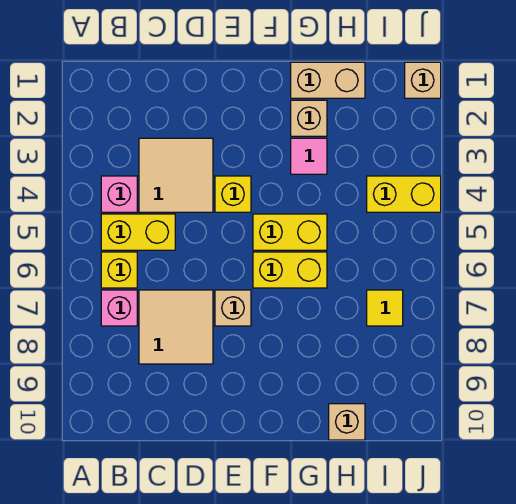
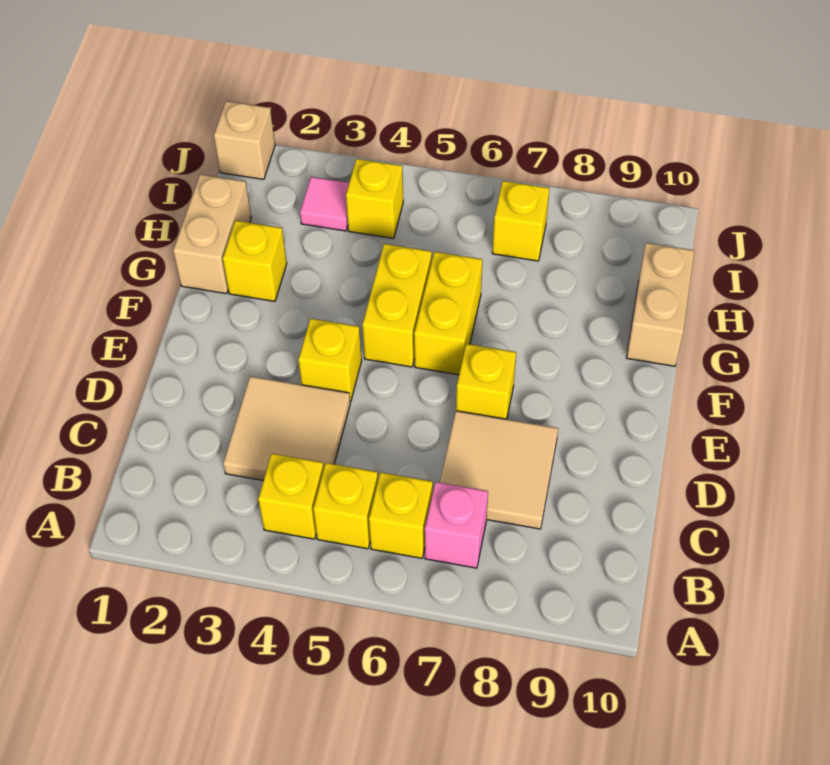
pink 1x1 brick [101,176,137,212] -> yellow 1x1 brick [258,454,324,539]
yellow 1x2 brick [101,214,175,250] -> yellow 1x1 brick [313,463,378,549]
tan 1x1 brick [215,290,251,326] -> yellow 1x1 brick [456,344,516,419]
tan 1x1 brick [291,100,327,136] -> yellow 1x1 brick [223,221,287,301]
pink 1x1 tile [291,138,327,174] -> pink 1x1 tile moved to [300,177,349,231]
tan 1x1 brick [329,404,365,440] -> tan 1x2 brick [627,243,694,366]
yellow 1x2 brick [367,176,441,212] -> yellow 1x1 brick [346,159,403,238]
yellow 1x1 tile [367,290,403,326] -> yellow 1x1 brick [492,181,549,261]

